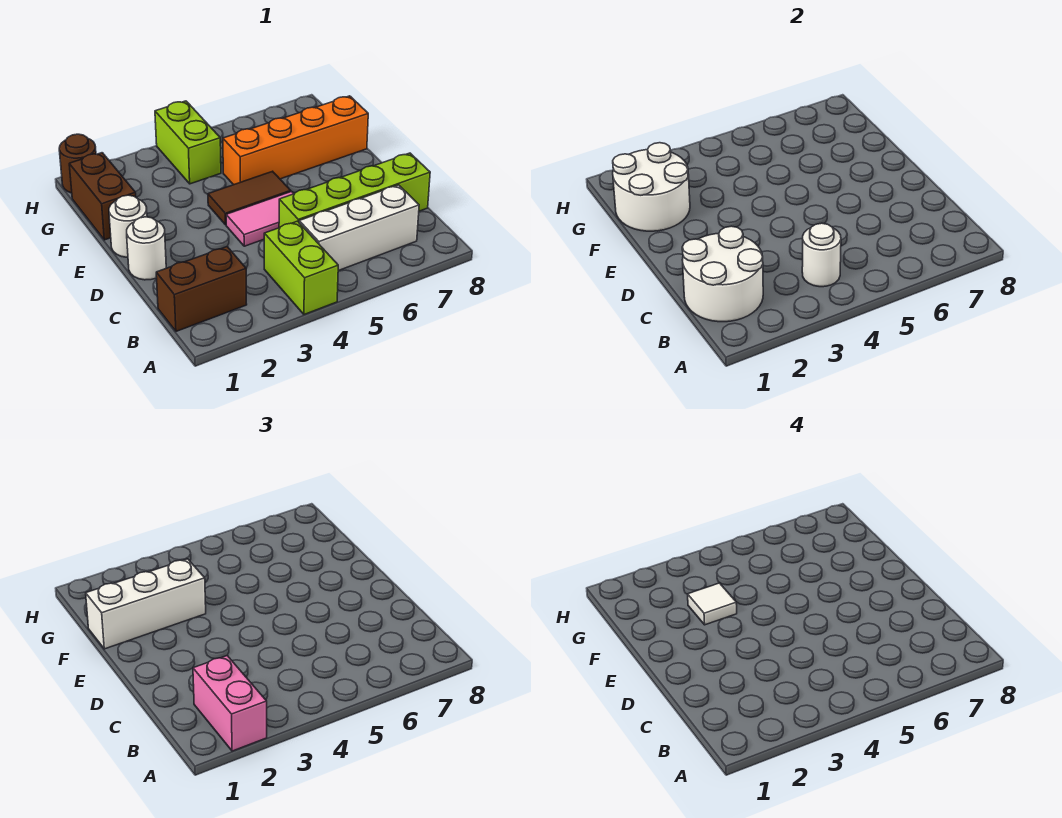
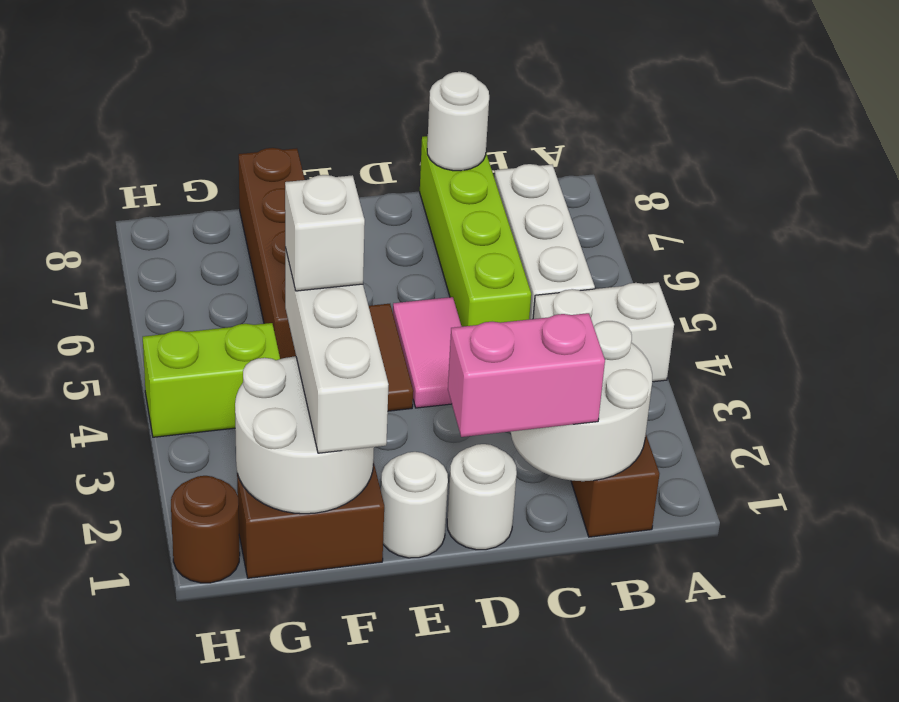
pink 1x2 brick [193,656,267,751] -> pink 1x2 brick moved to [448,313,605,437]
lime 1x2 brick [264,221,338,314] -> white 1x2 brick [533,282,674,382]
white 1x1 round brick [802,223,841,287] -> white 1x1 round brick moved to [427,72,489,171]
white 1x1 tile [688,583,737,625] -> white 1x1 brick [285,175,365,291]
orange 1x4 brick [223,96,368,185] -> brown 1x4 brick [239,148,305,359]

